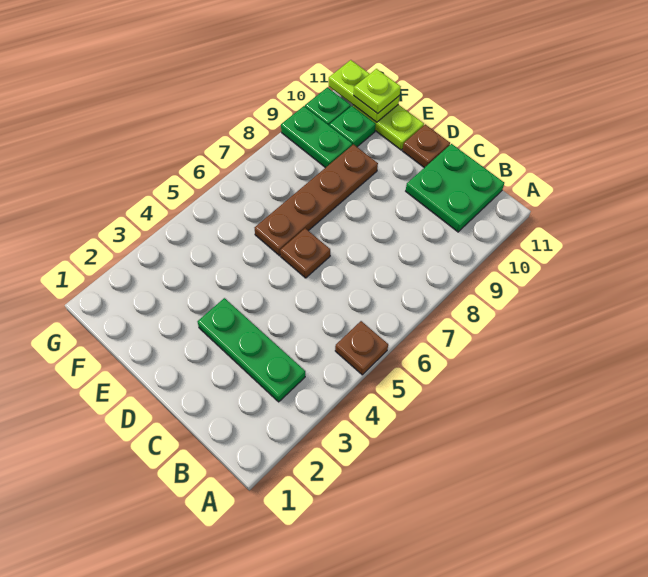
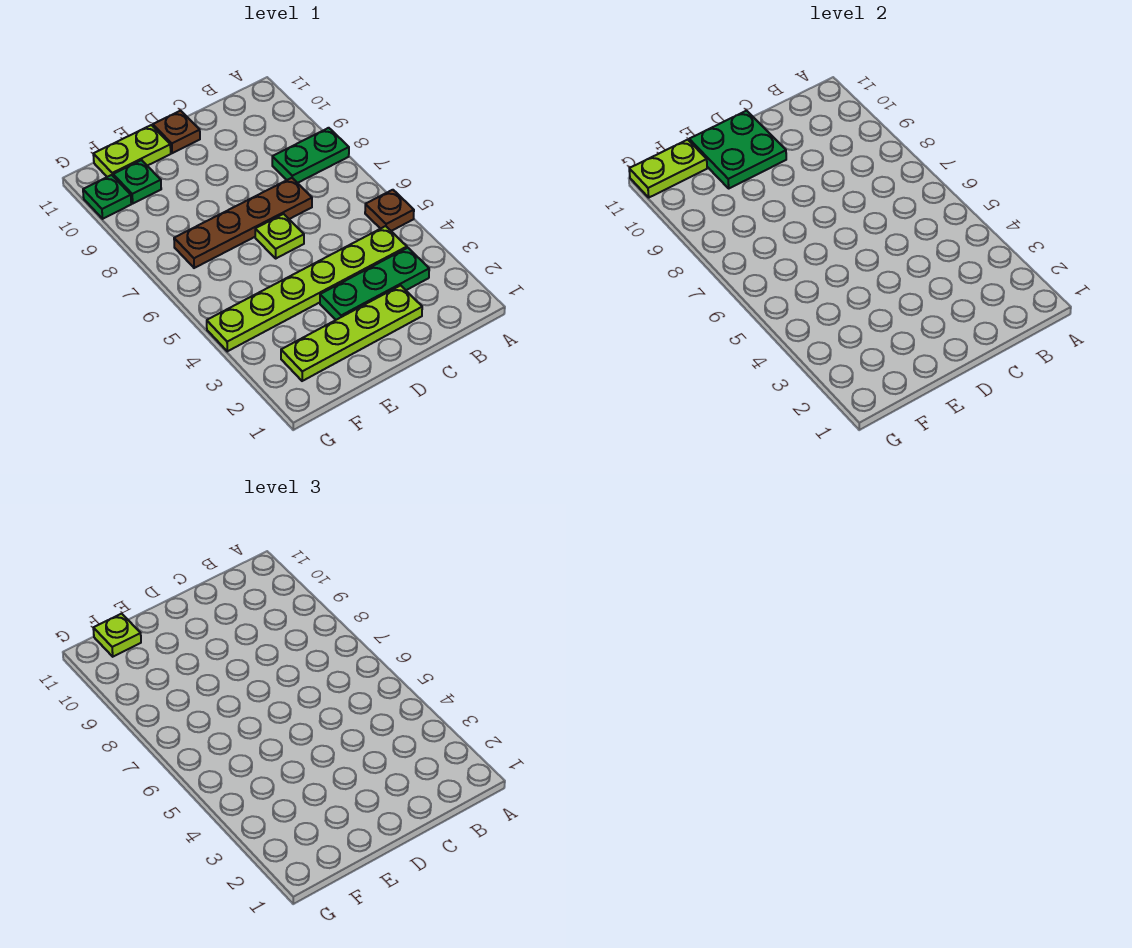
none -> lime 1x6 plate [207,226,407,351]
green 2x2 plate [406,144,504,232] -> green 2x2 plate moved to [689,111,786,188]
none -> lime 1x4 plate [281,285,422,381]
brown 1x1 plate [280,228,330,278] -> lime 1x1 plate [255,214,304,258]
brown 1x4 plate [255,144,378,256] -> brown 1x4 plate turned to [174,178,312,268]
green 1x2 plate [281,106,352,168] -> green 1x2 plate moved to [272,128,349,183]

